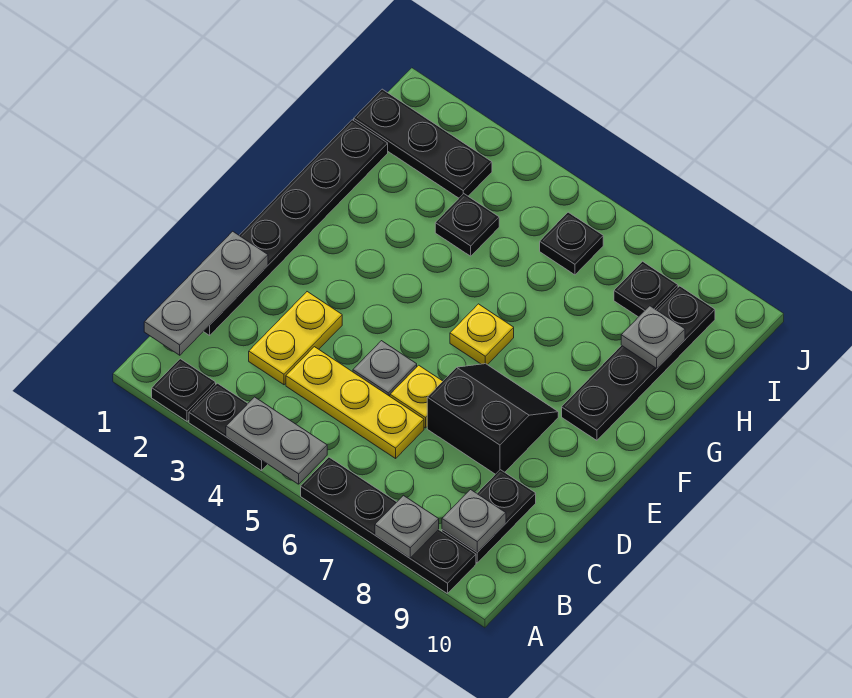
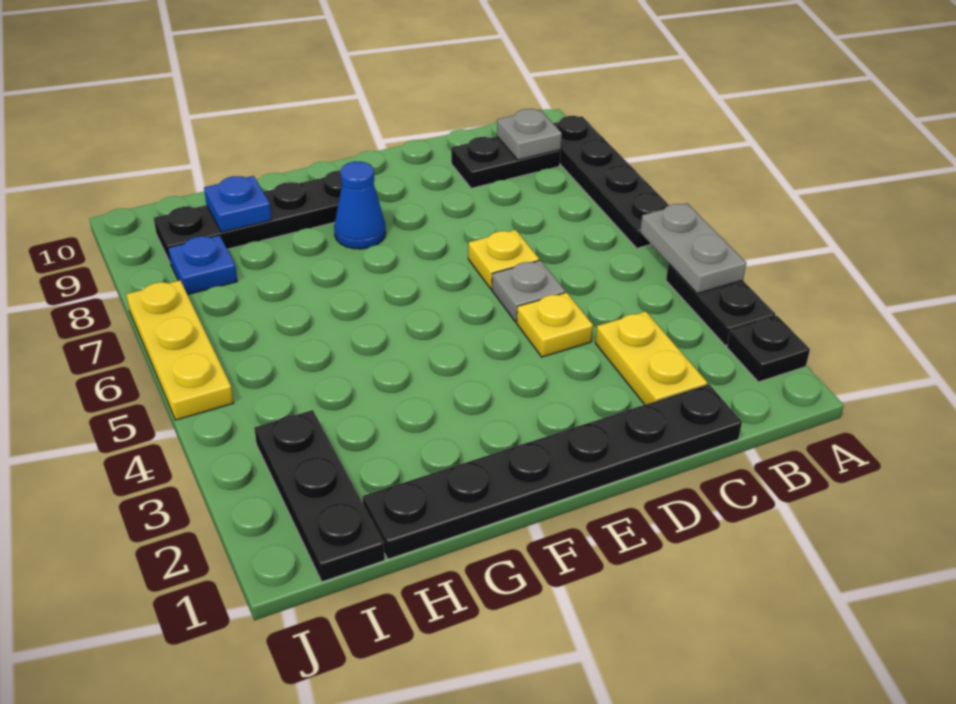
grey 1x1 plate [375,495,439,558] -> none
grey 1x3 plate [144,231,268,355] -> none
yellow 1x2 plate [249,292,342,385] -> yellow 1x2 plate turned to [595,311,707,405]
yellow 1x3 plate [286,347,424,458] -> yellow 1x3 plate moved to [126,280,233,420]
black 2x2 slope [427,364,558,474] -> none
yellow 1x1 plate [450,304,514,365] -> yellow 1x1 plate moved to [517,292,593,357]
none -> blue 1x1 cone [334,162,386,249]
black 1x1 plate [435,194,499,256] -> none
grey 1x1 plate [621,306,685,368] -> blue 1x1 plate [204,176,271,232]
black 1x1 plate [540,212,603,275] -> none
black 1x1 plate [614,261,678,317] -> blue 1x1 plate [168,235,237,295]

